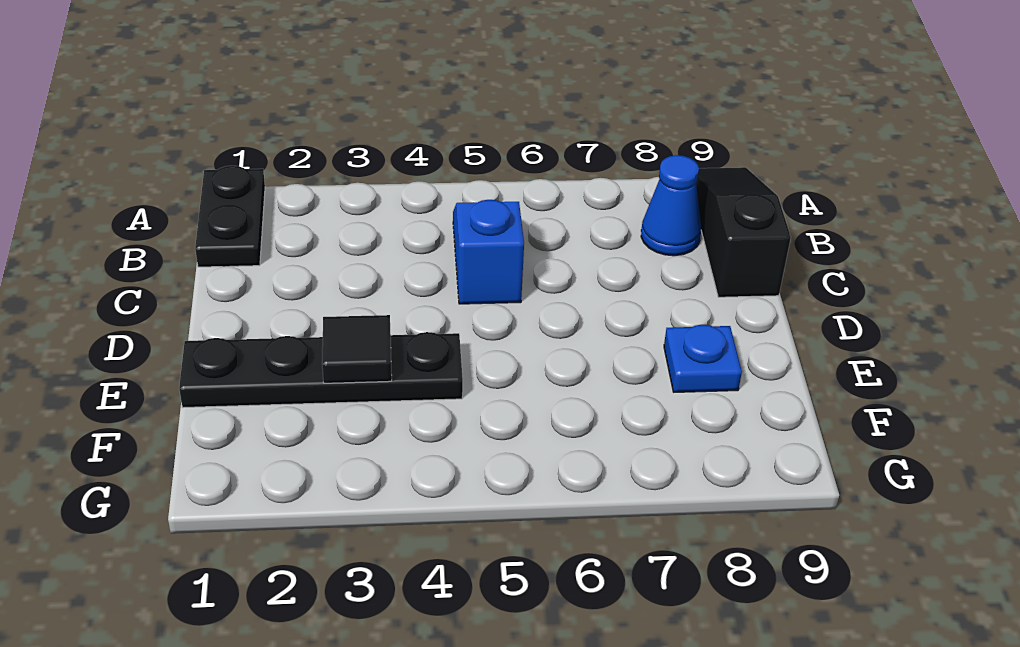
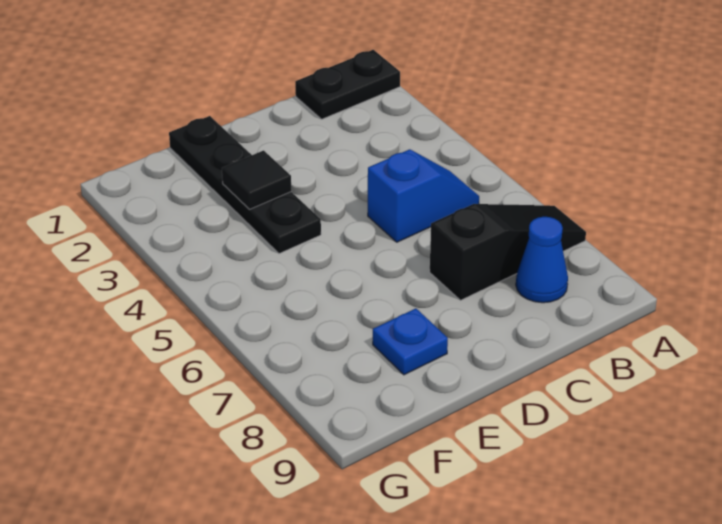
black 1x3 slope [696,167,791,297] -> black 1x3 slope moved to [430,204,586,300]

